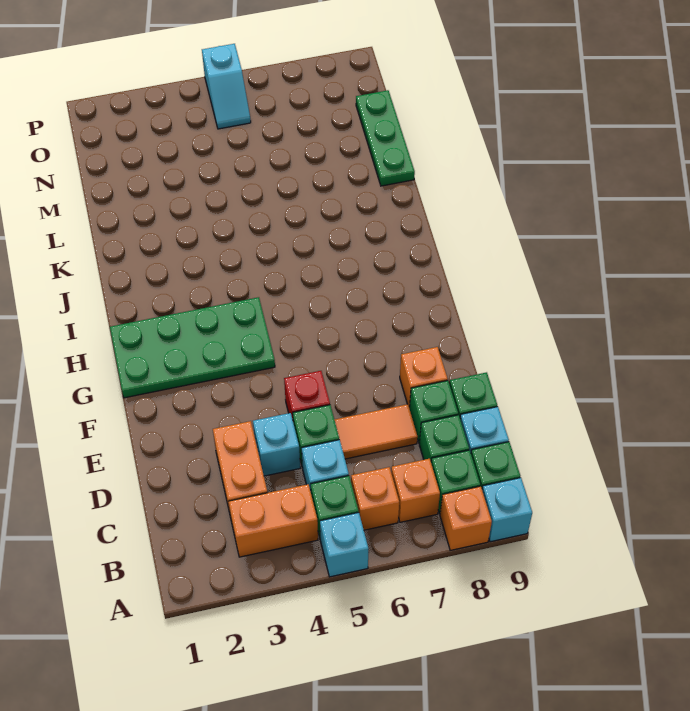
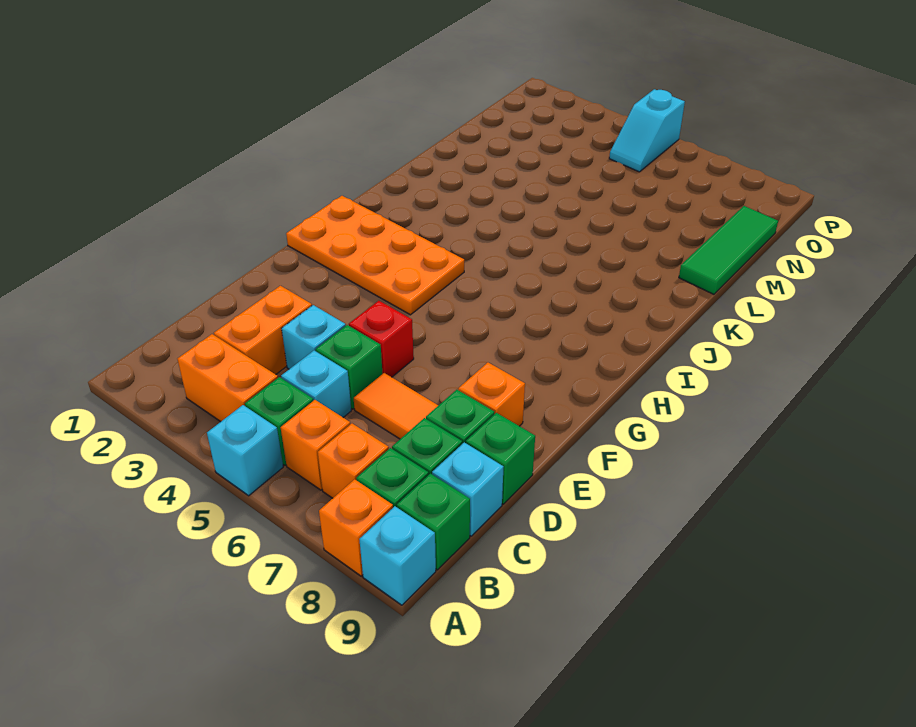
green 2x4 plate [110,297,275,398] -> orange 2x4 plate [286,196,464,315]
green 1x3 plate [356,90,415,186] -> green 1x3 tile [679,206,778,294]

